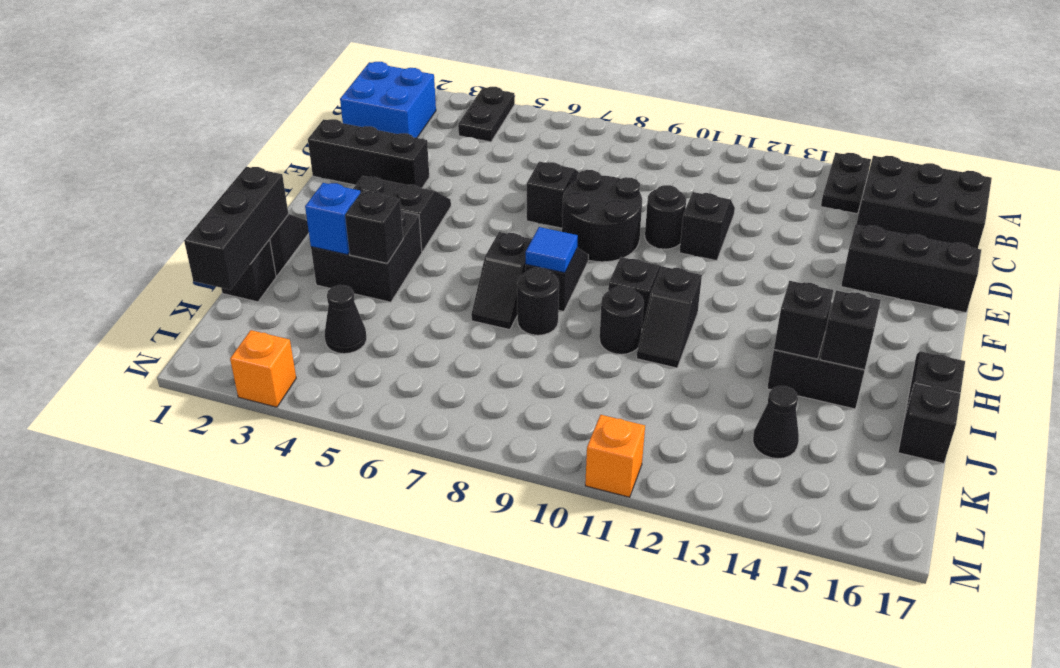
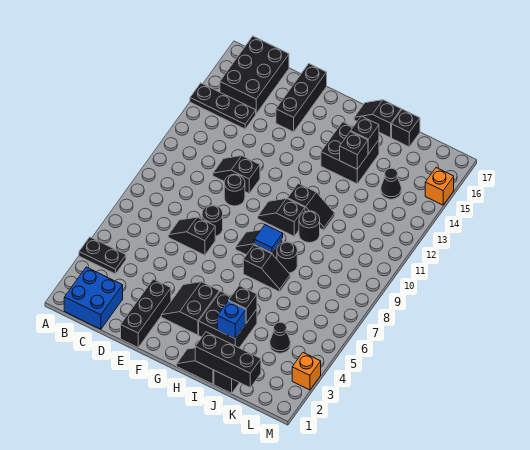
black 1x2 plate [821,153,871,214] -> black 1x3 plate [190,83,256,129]
black 2x2 round brick [562,170,642,262] -> black 1x1 round brick [202,205,223,236]
orange 1x1 brick [585,415,645,497] -> orange 1x1 brick moved to [425,168,454,205]

